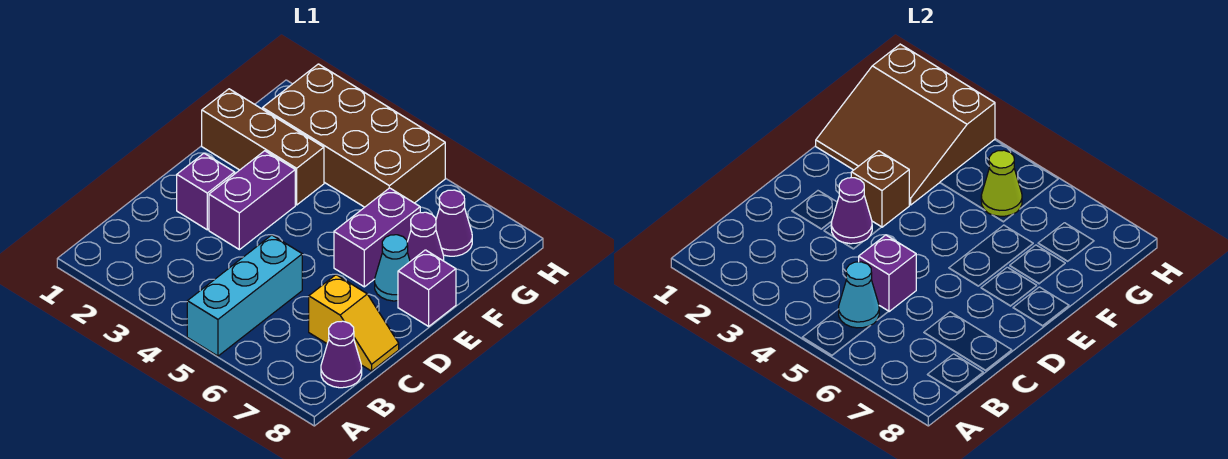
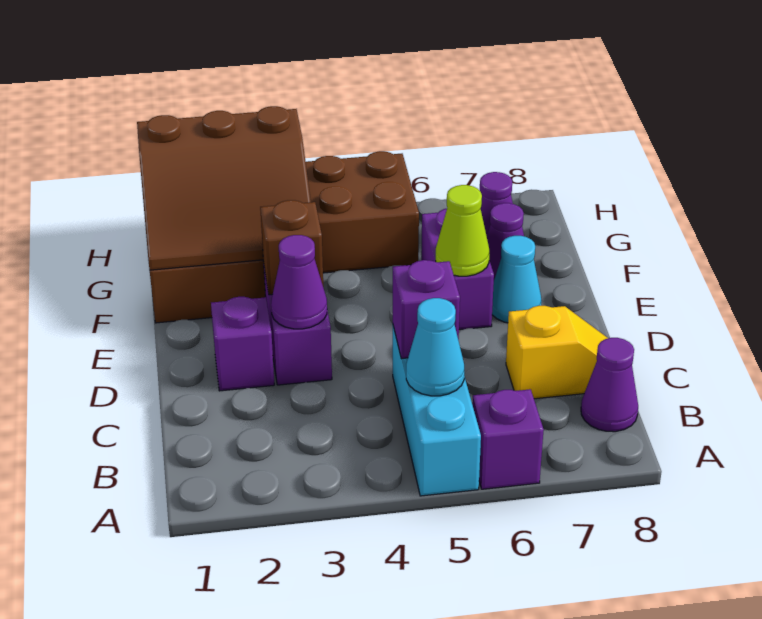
purple 1x1 brick [398,250,456,326] -> purple 1x1 brick moved to [472,389,544,489]
lime 1x1 cone [981,150,1022,216] -> lime 1x1 cone moved to [435,185,489,276]

